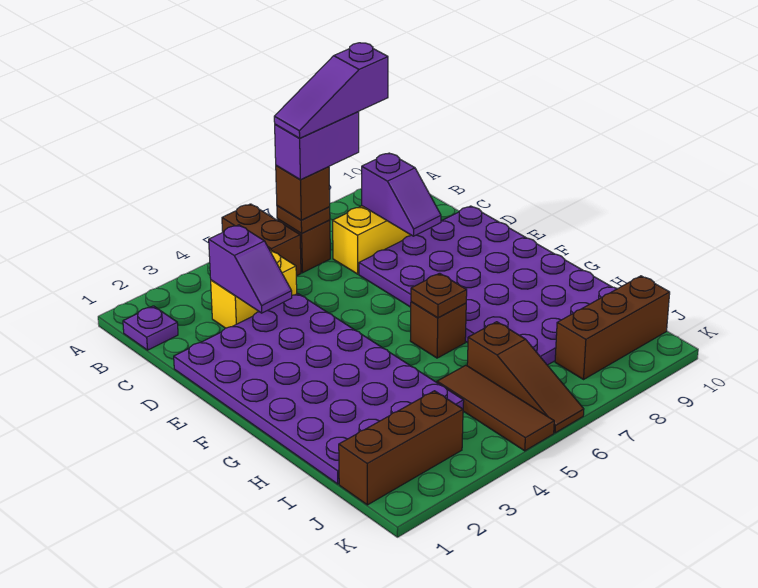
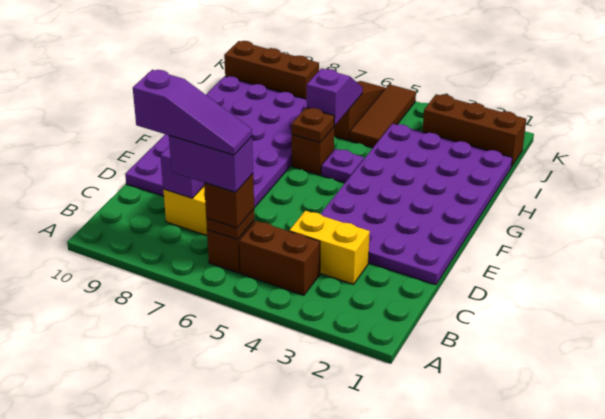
brown 1x2 brick [222,204,301,276] -> brown 1x2 brick turned to [239,221,320,295]
purple 1x1 plate [123,306,178,350] -> purple 1x1 plate moved to [321,149,364,183]
purple 1x2 slope [209,225,292,313] -> purple 1x2 slope moved to [307,69,363,125]

